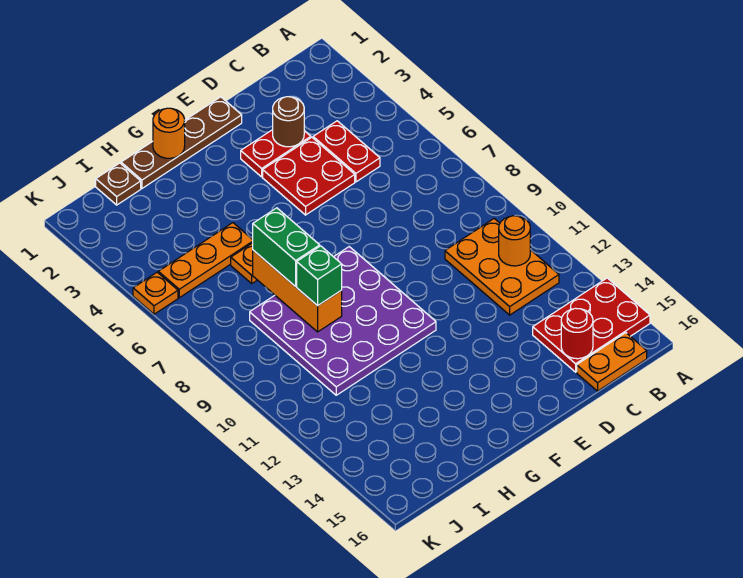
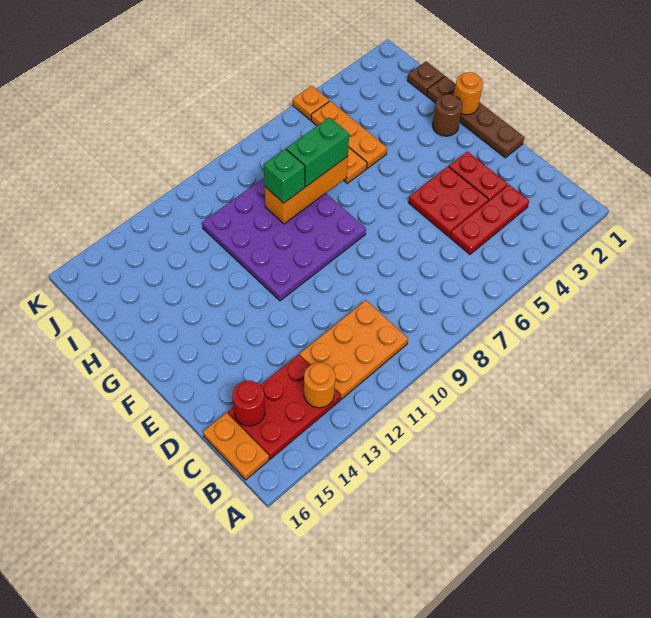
red 2x3 plate [533,278,650,372] -> red 2x3 plate turned to [228,355,341,459]
orange 1x1 round brick [499,216,530,266] -> orange 1x1 round brick moved to [304,363,335,408]
red 1x2 plate [313,121,380,182] -> red 1x3 plate [450,185,529,254]
brown 1x1 round brick [273,97,304,147] -> brown 1x1 round brick moved to [433,94,462,136]

